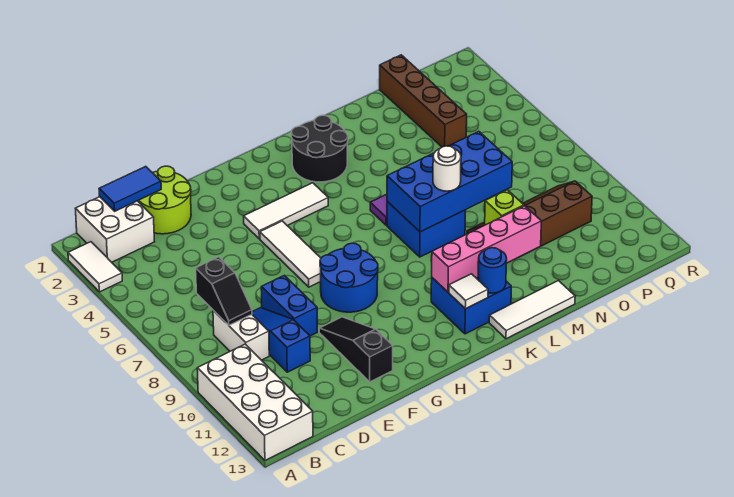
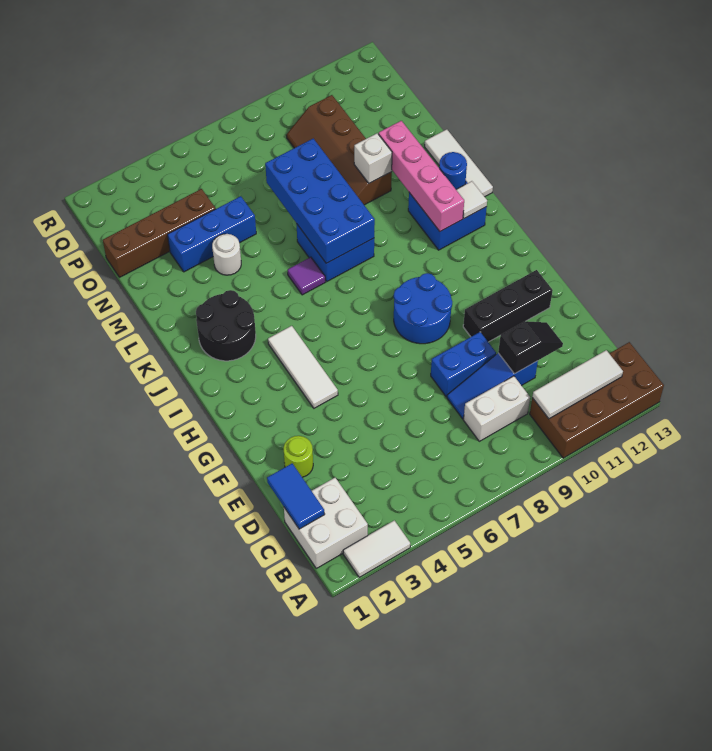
white 2x4 brick [197,344,313,460] -> brown 2x4 brick [530,342,664,458]
black 1x2 slope [196,257,252,325] -> black 1x2 slope moved to [498,321,563,374]
lime 2x2 round brick [138,166,191,234] -> lime 1x1 round brick [283,436,313,477]
black 1x3 slope [319,317,393,382] -> black 1x3 brick [463,270,553,342]
white 1x3 tile [260,221,321,287] -> white 1x3 tile moved to [532,350,623,419]
white 1x1 round brick [433,146,461,191] -> white 1x1 round brick moved to [212,234,241,275]
lime 1x1 brick [485,190,524,225] -> white 1x1 brick [354,133,392,183]
none -> blue 1x3 brick [167,196,256,272]

